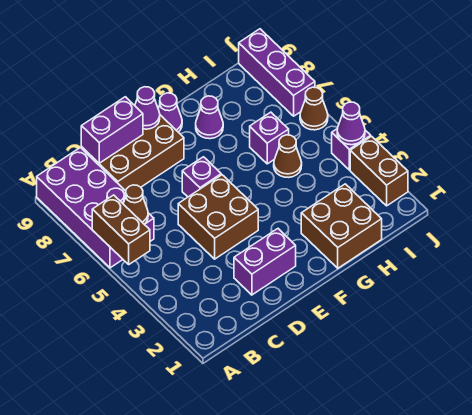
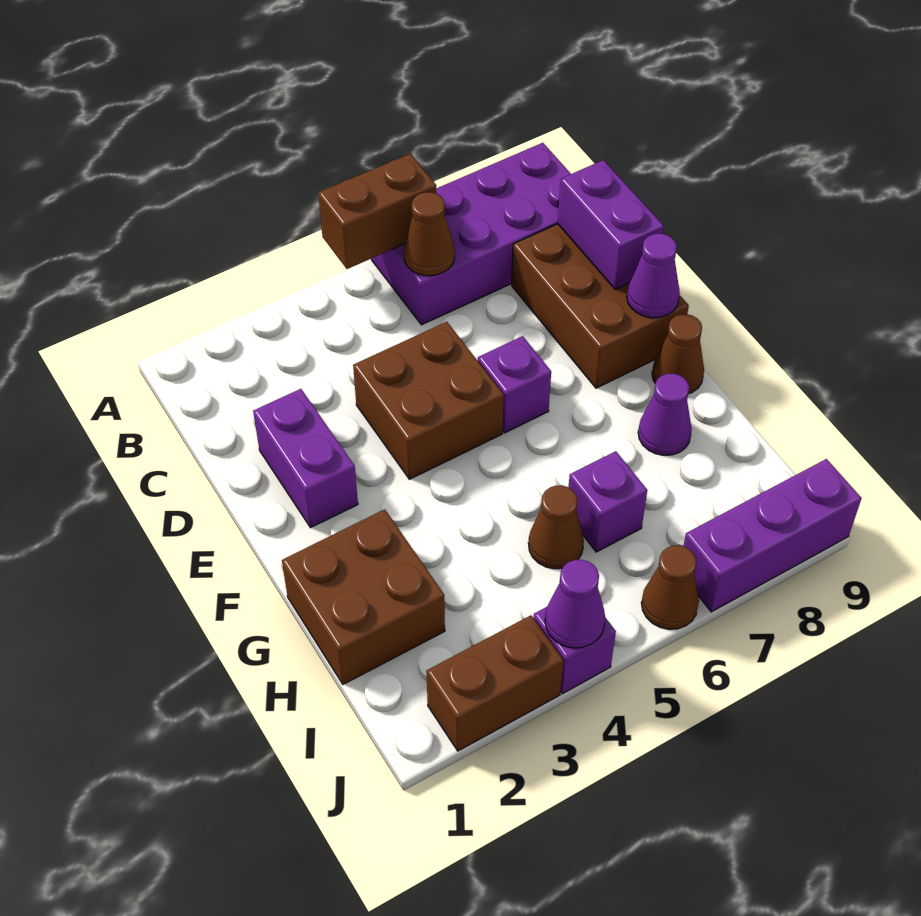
purple 1x1 cone [158,93,182,132] -> brown 1x1 cone [652,314,704,394]

